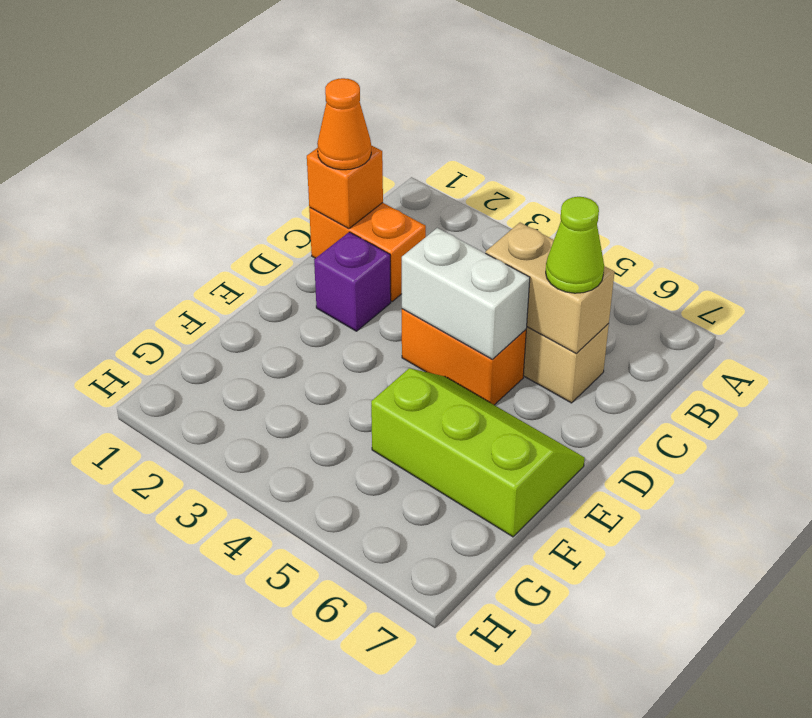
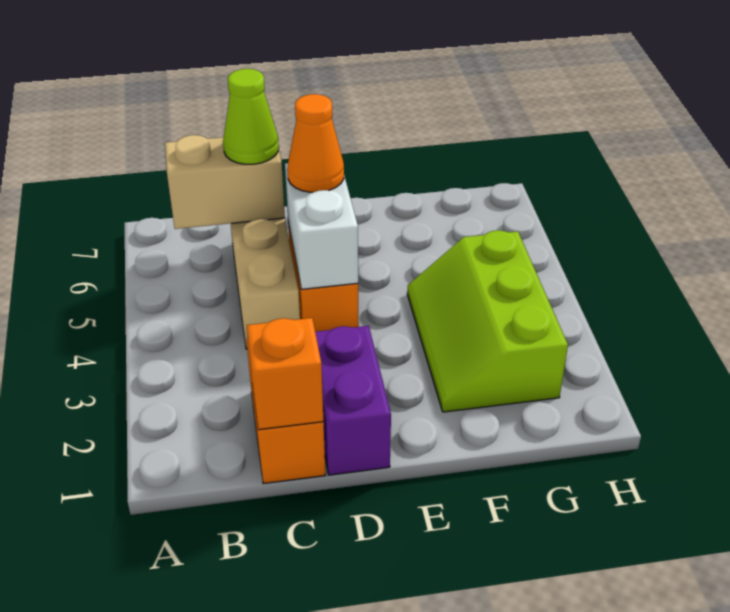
orange 1x1 cone [317,78,371,170] -> orange 1x1 cone moved to [287,94,344,192]
tan 1x2 brick [486,223,614,354] -> tan 1x2 brick turned to [165,135,285,229]
purple 1x1 brick [314,232,391,331] -> purple 1x2 brick [315,326,391,475]
lime 2x3 slope [371,368,585,537] -> lime 2x3 slope moved to [407,230,568,412]

